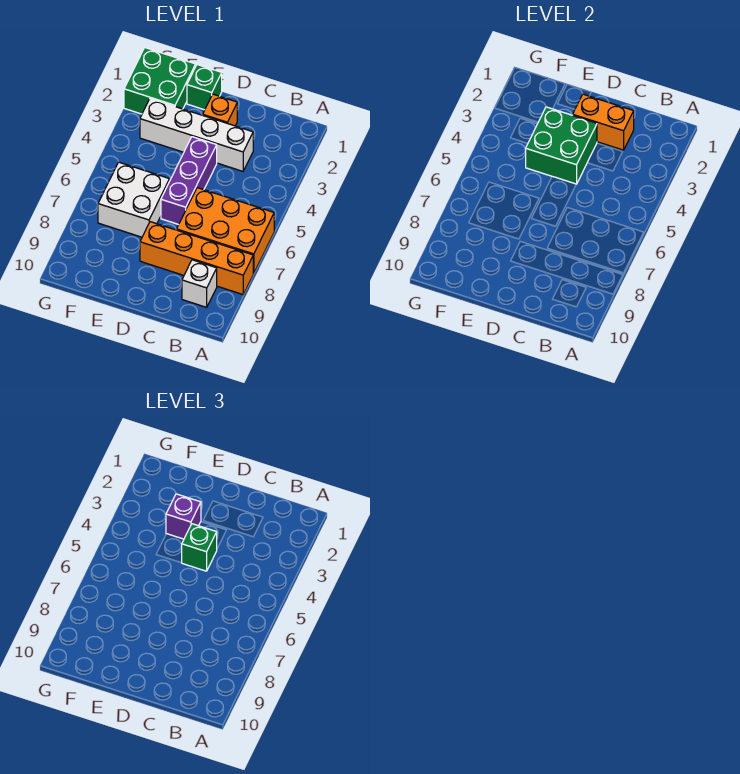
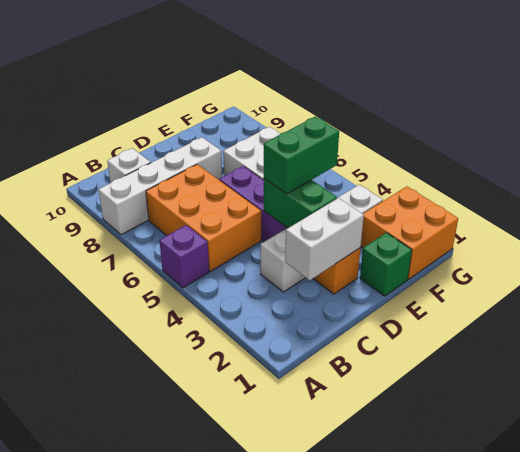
orange 2x3 brick [177,188,274,273] -> orange 2x3 brick turned to [146,164,261,271]
orange 1x4 brick [140,222,253,294] -> white 1x4 brick [99,137,222,235]
orange 1x2 brick [573,94,634,150] -> white 1x2 brick [285,198,364,280]
green 2x2 brick [526,107,597,184] -> green 1x2 brick [264,179,337,228]
green 1x1 brick [182,524,217,571] -> green 1x2 brick [264,116,339,194]
purple 1x1 brick [166,494,201,539] -> purple 1x1 brick moved to [160,225,209,288]
green 2x2 brick [124,48,196,114] -> orange 2x2 brick [361,186,458,279]

